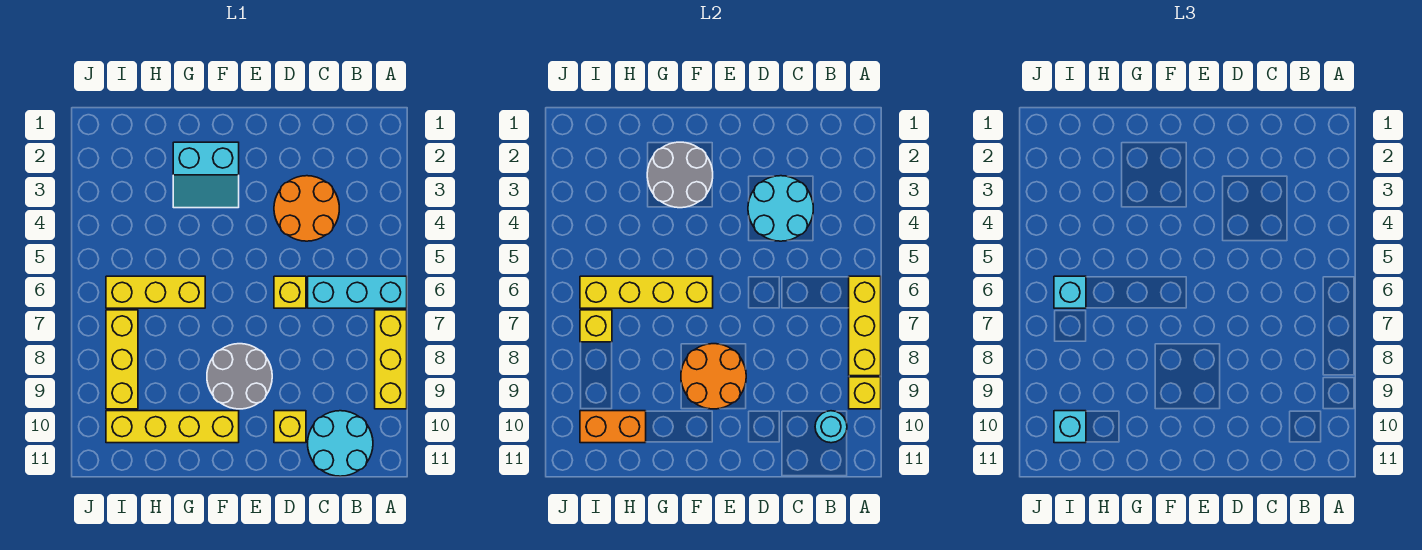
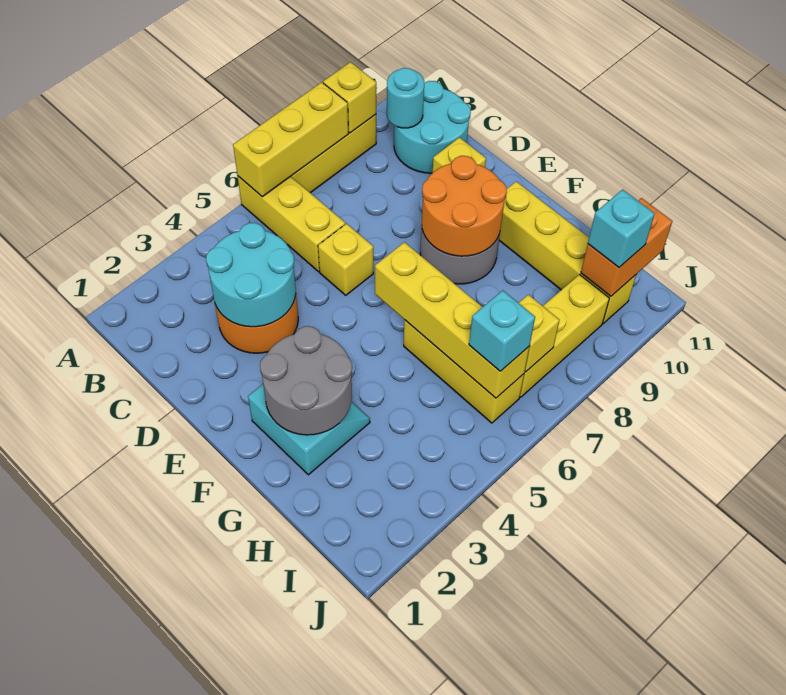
cyan 1x3 brick [308,276,407,308] -> yellow 1x3 brick [238,176,345,272]
orange 1x2 brick [580,411,646,443] -> orange 1x2 brick turned to [581,198,672,296]

